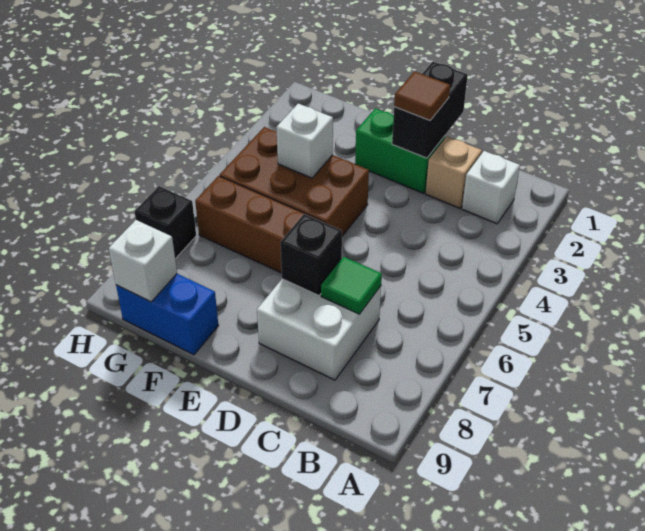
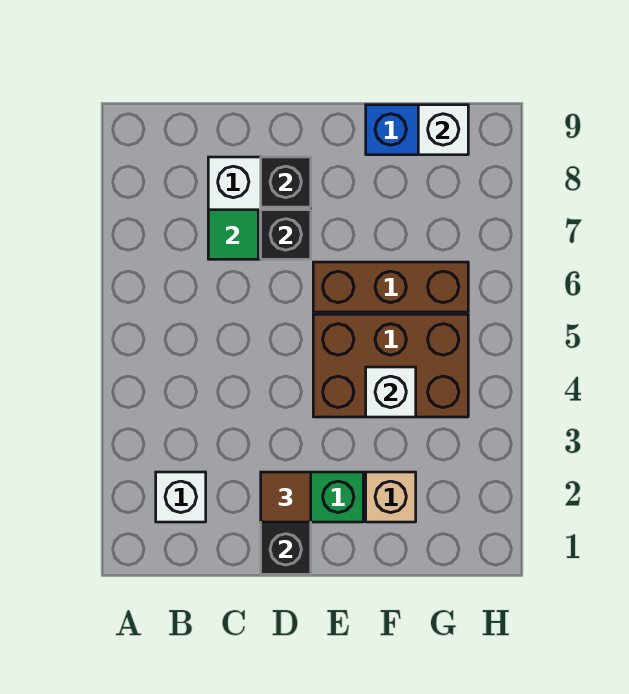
tan 1x1 brick [426,136,482,208] -> tan 1x1 brick moved to [366,472,416,522]
black 1x1 brick [135,186,196,259] -> black 1x1 brick moved to [261,157,311,207]

